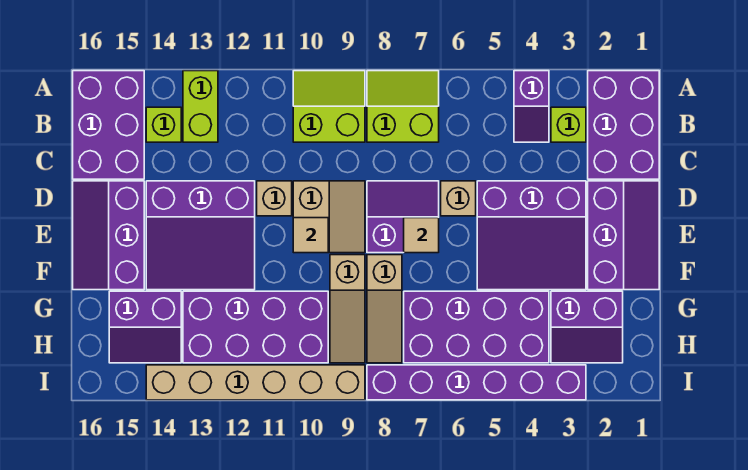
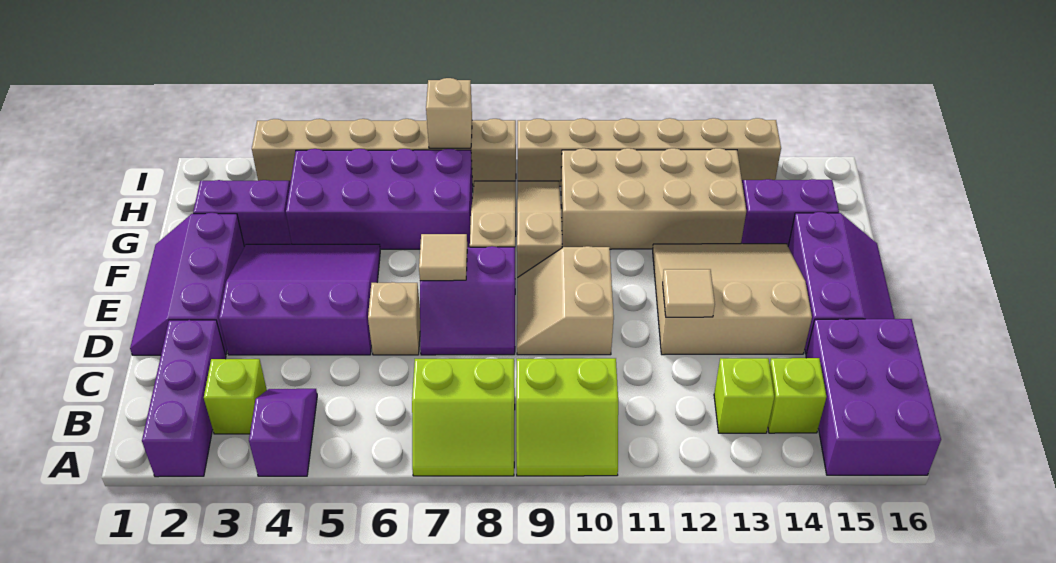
purple 2x3 brick [588,71,659,179] -> purple 1x3 brick [142,320,226,477]
lime 1x2 brick [183,71,218,142] -> lime 1x1 brick [714,358,774,433]
tan 1x1 brick [257,181,292,216] -> tan 1x1 brick moved to [426,78,472,148]
purple 3x3 slope [146,181,255,290] -> tan 3x3 slope [653,244,812,355]
tan 1x1 tile [293,218,328,253] -> tan 1x1 tile moved to [662,269,715,317]
purple 2x4 brick [183,291,328,363] -> tan 2x4 brick [561,148,746,249]
purple 1x6 brick [367,365,586,400] -> tan 1x6 brick [252,119,516,186]

